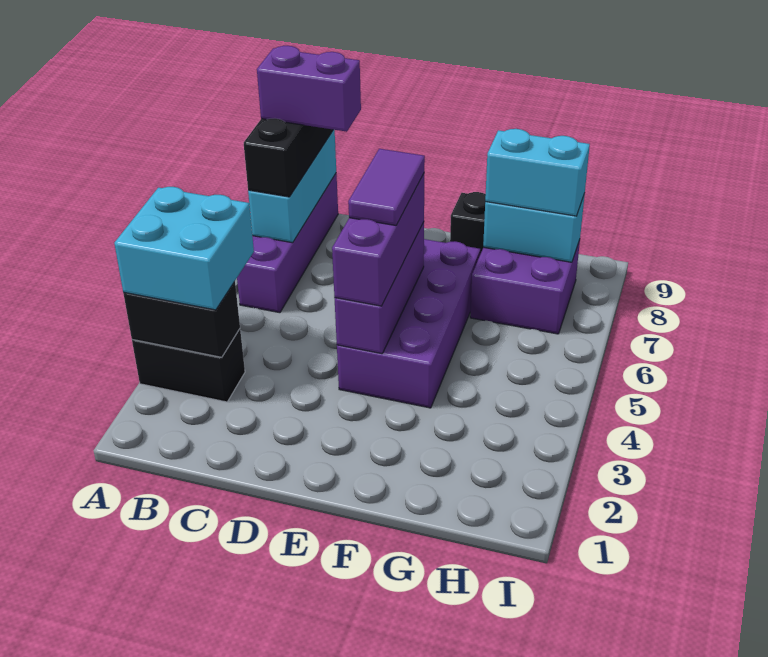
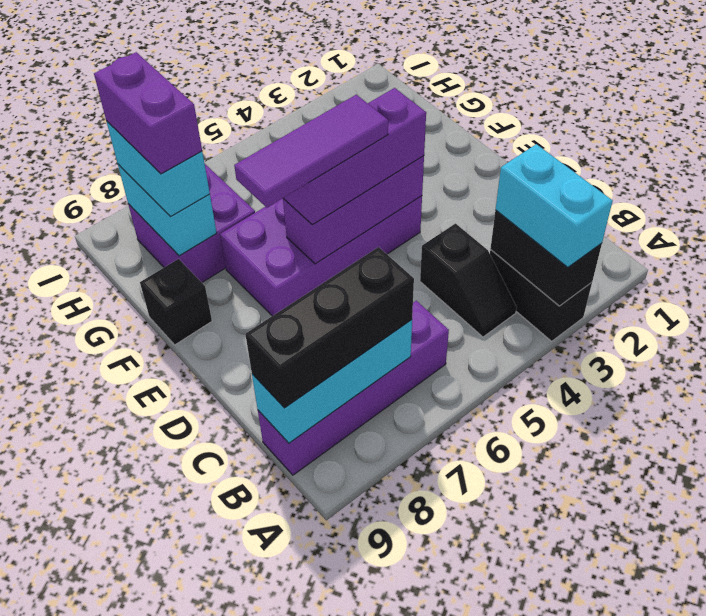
cyan 2x2 brick [114,187,254,310] -> cyan 1x2 brick [496,144,613,267]
none -> black 1x2 slope [420,224,517,337]
purple 1x2 brick [257,46,361,132] -> purple 1x2 brick moved to [94,52,202,174]
purple 1x2 tile [348,149,425,225] -> purple 1x3 tile [234,95,388,207]

